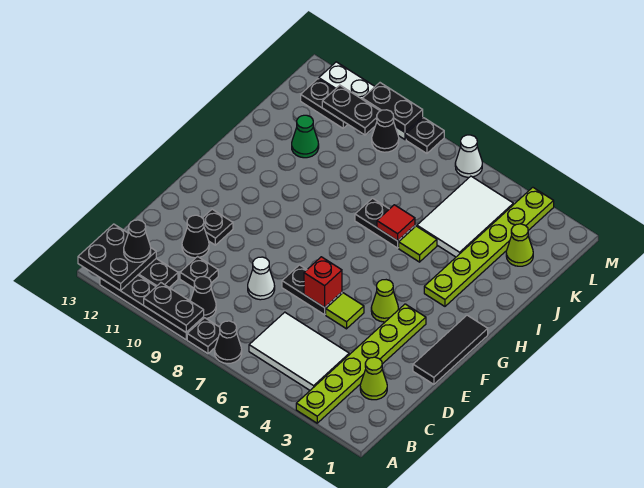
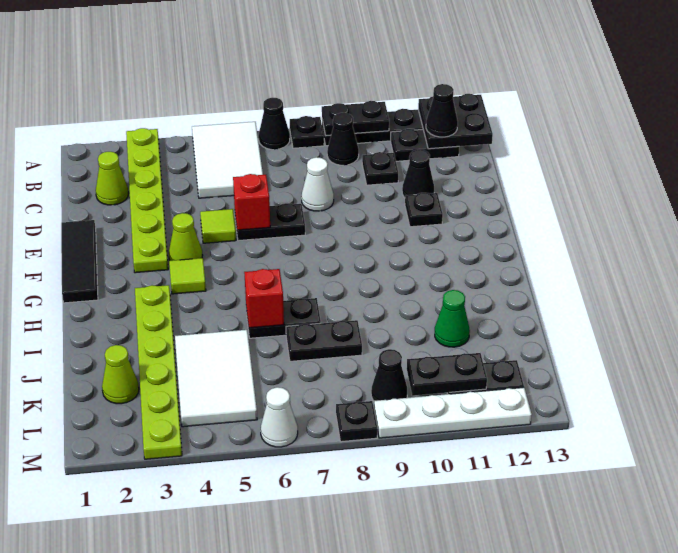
white 2x3 tile [249,312,349,390] -> white 2x3 tile turned to [192,122,263,198]
lime 1x1 tile [399,226,437,262] -> lime 1x1 tile moved to [169,258,206,294]
red 1x1 tile [377,205,415,241] -> red 1x1 brick [244,269,284,328]
black 1x2 plate [363,83,423,132] -> black 1x2 plate moved to [286,320,362,361]

